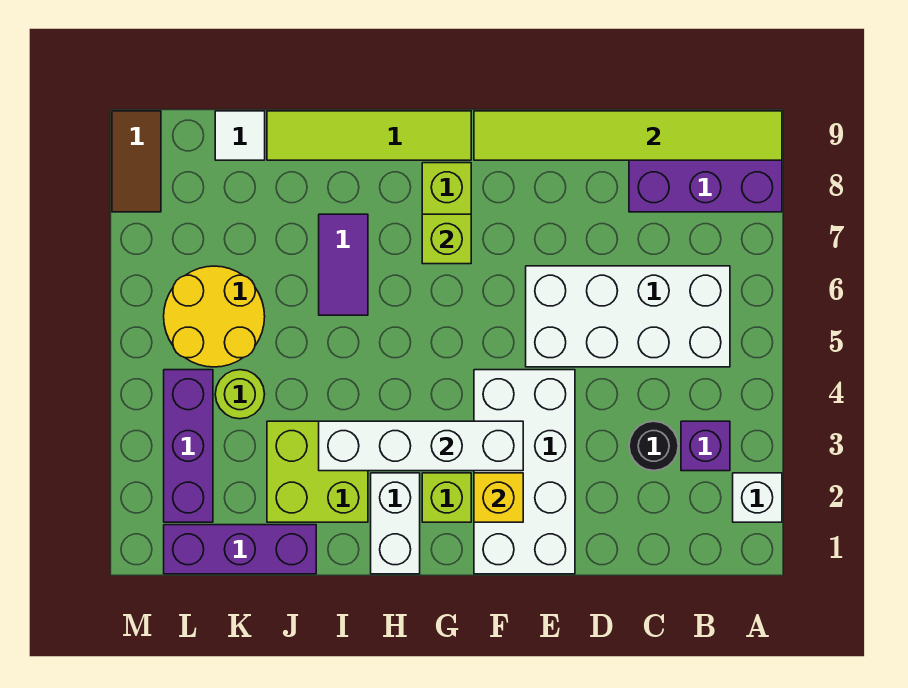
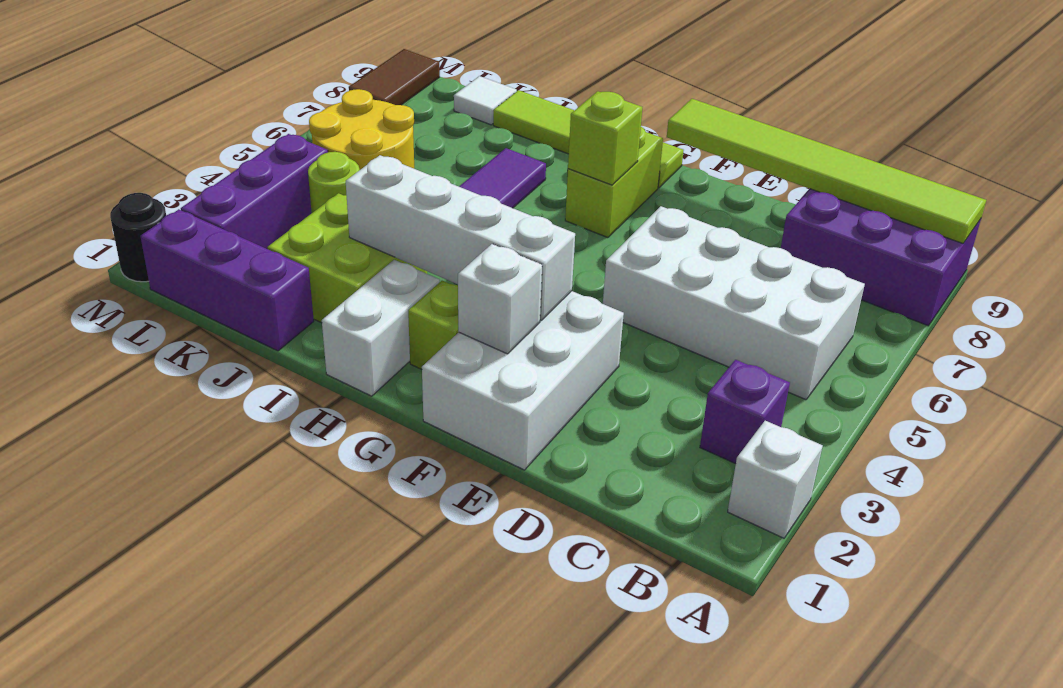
black 1x1 round brick [629,421,678,471] -> black 1x1 round brick moved to [110,193,166,282]
white 2x4 brick [474,370,575,574] -> white 2x3 brick [422,291,624,470]
yellow 1x1 brick [474,473,523,522] -> white 1x1 brick [458,244,542,354]

